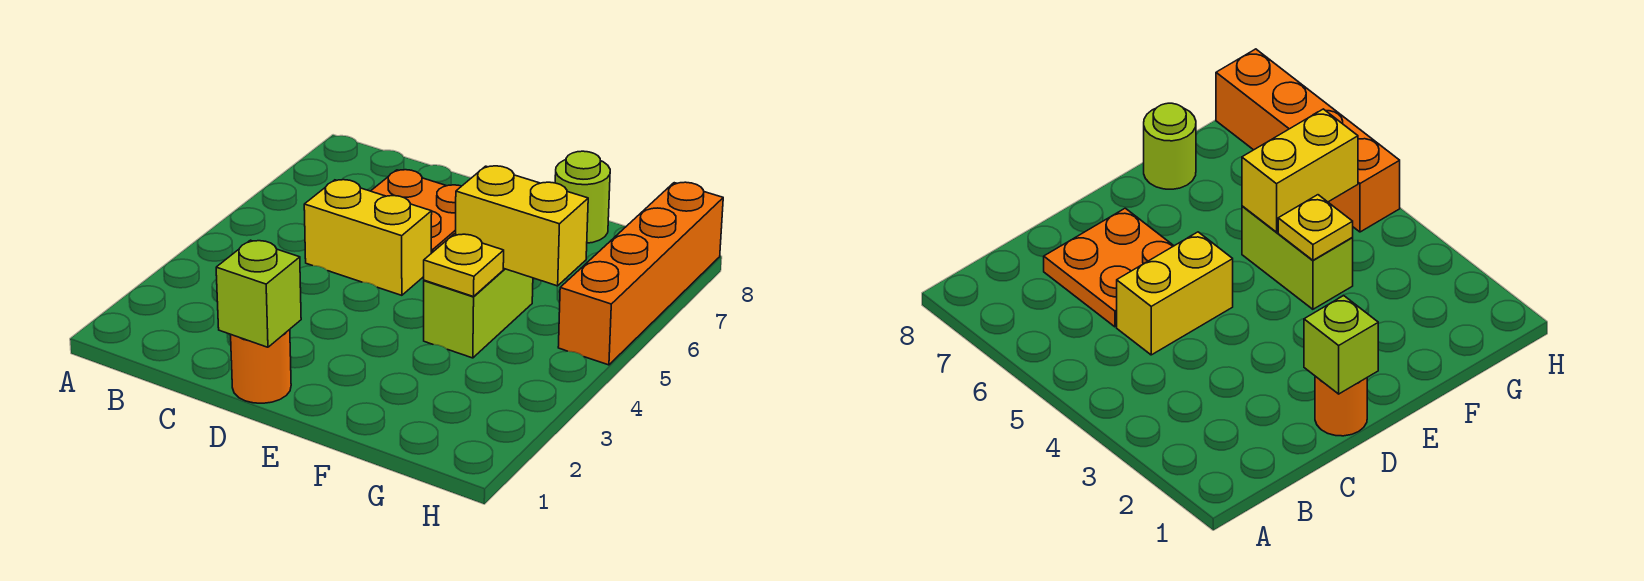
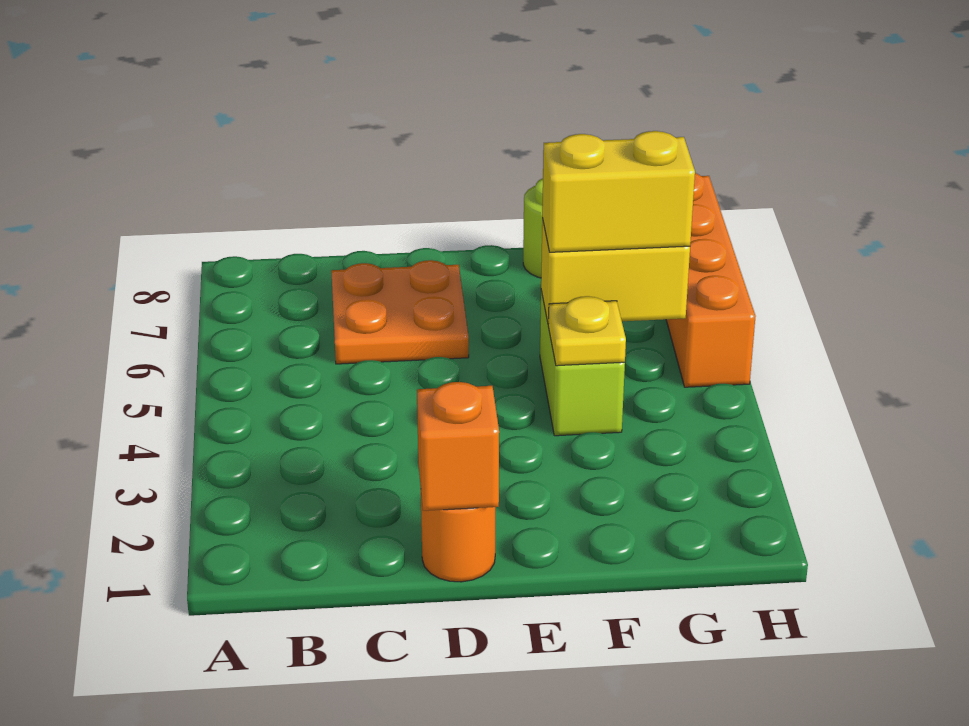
yellow 1x2 brick [304,180,432,295] -> yellow 1x2 brick moved to [542,131,695,252]
lime 1x1 brick [216,240,301,347] -> orange 1x1 brick [417,382,499,511]

